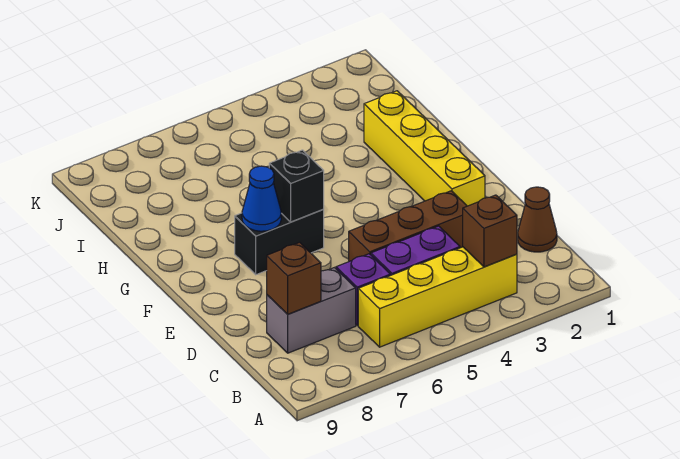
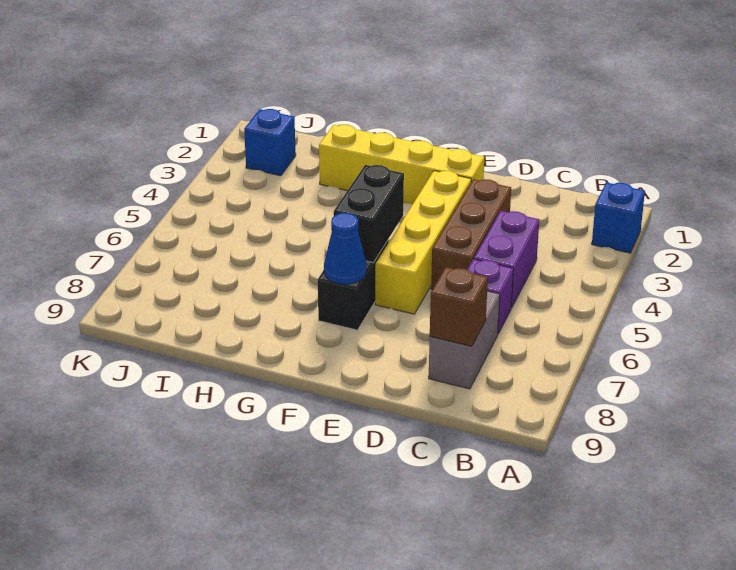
none -> blue 1x1 brick [592,182,645,253]
yellow 1x4 brick [358,247,517,347] -> yellow 1x4 brick moved to [375,171,471,314]
brown 1x1 brick [463,195,517,267] -> none
brown 1x1 cone [518,187,557,252] -> none
black 1x1 brick [269,150,324,222] -> black 1x2 brick [334,165,404,263]
none -> blue 1x1 brick [244,109,296,176]

